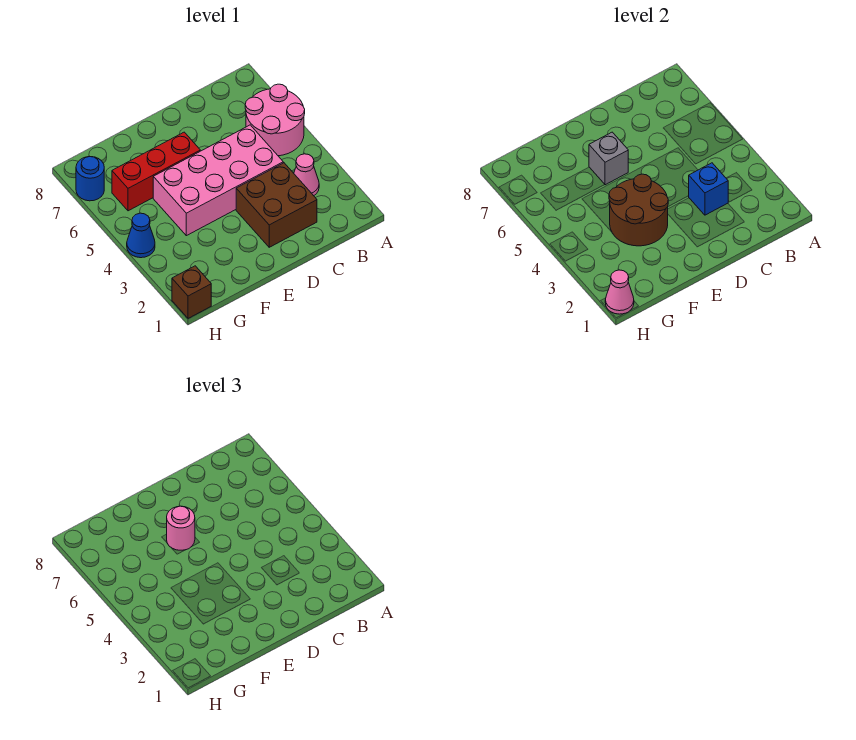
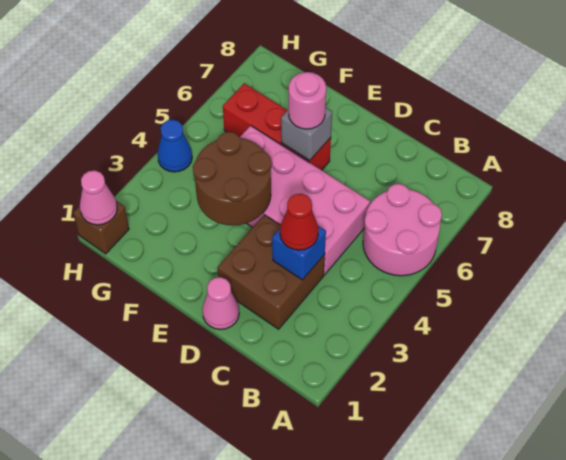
pink 1x1 cone [294,154,319,196] -> pink 1x1 cone moved to [202,277,239,330]
none -> red 1x1 cone [280,194,319,250]
blue 1x1 round brick [76,157,104,201] -> none

